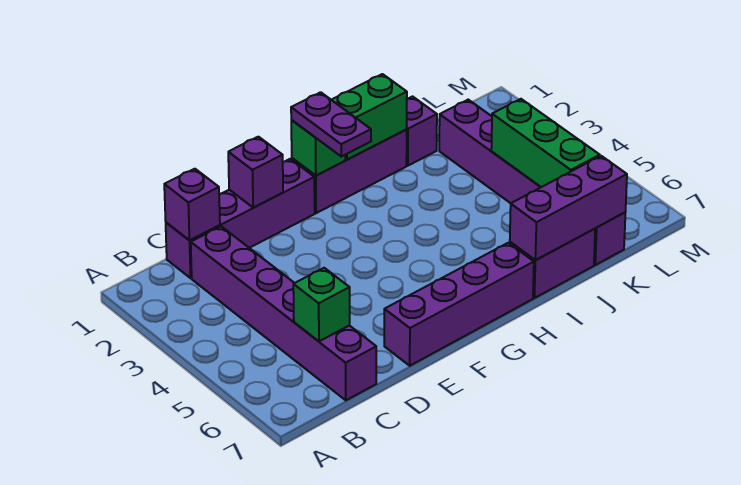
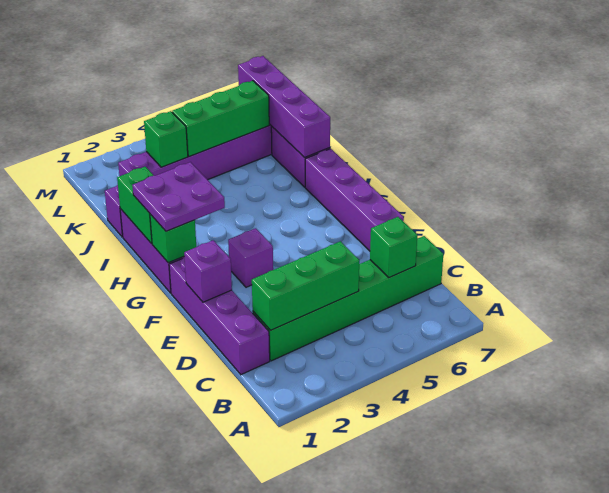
purple 1x1 brick [164,169,220,240] -> purple 1x1 brick moved to [228,228,273,287]
purple 1x6 brick [191,226,376,400] -> green 1x6 brick [253,236,443,361]
none -> green 1x3 brick [252,241,359,330]
purple 1x2 plate [291,92,371,156] -> purple 2x2 plate [132,162,225,231]
purple 1x3 brick [510,156,627,260] -> purple 1x4 brick [238,56,330,158]
none -> green 1x1 brick [144,111,188,167]

